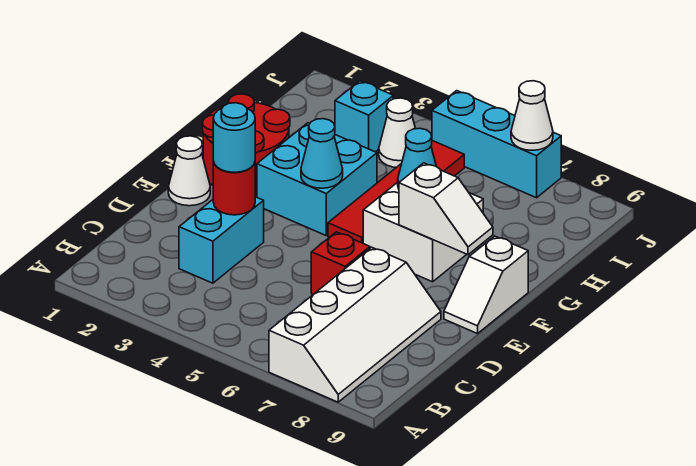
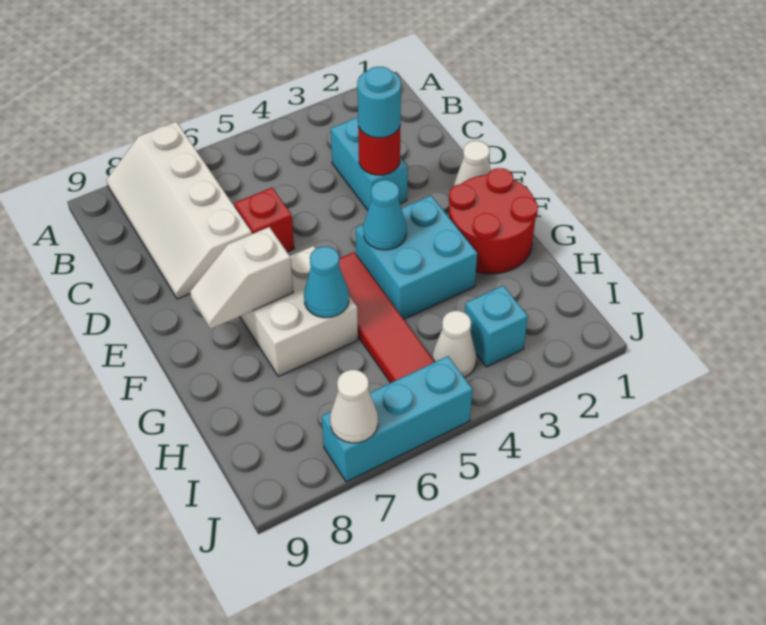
white 1x2 slope [444,236,528,334] -> none

